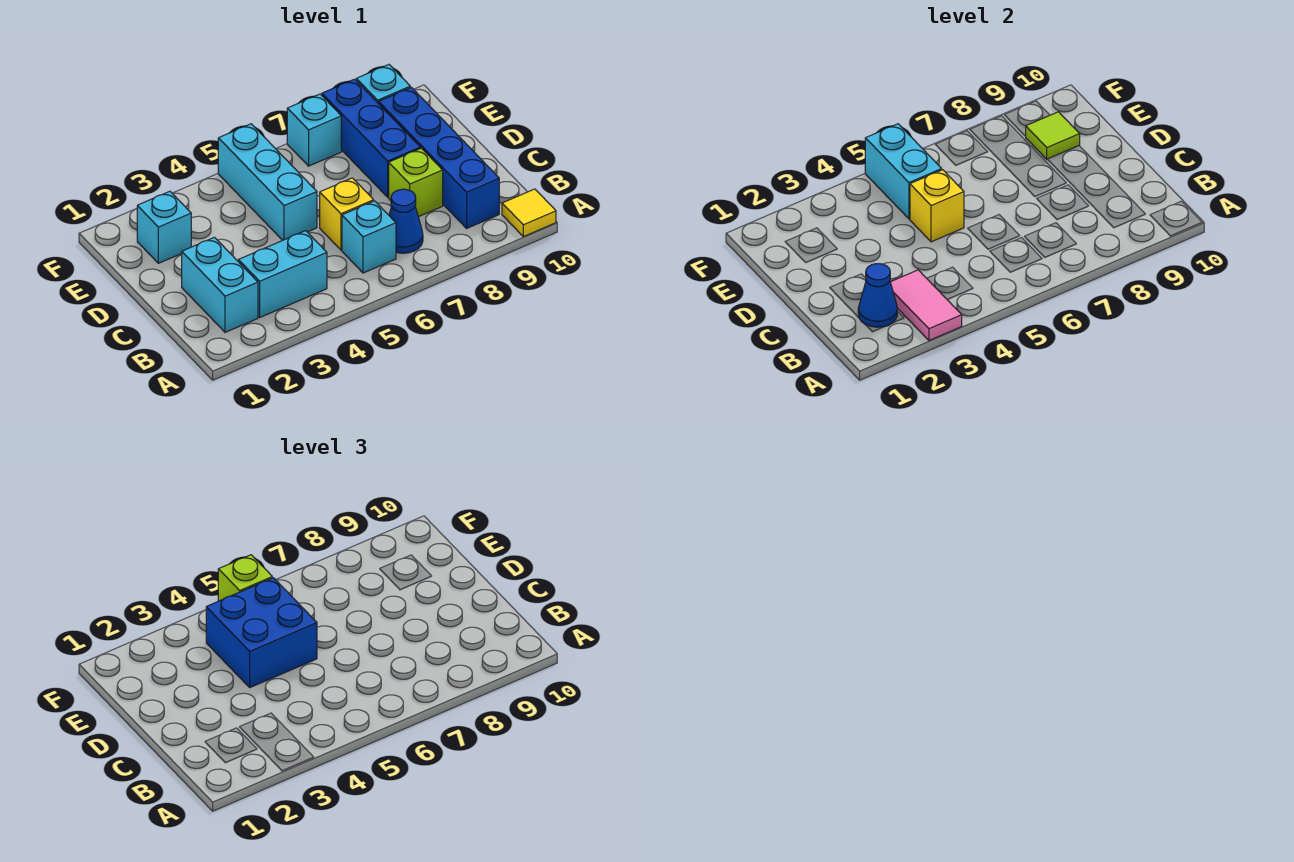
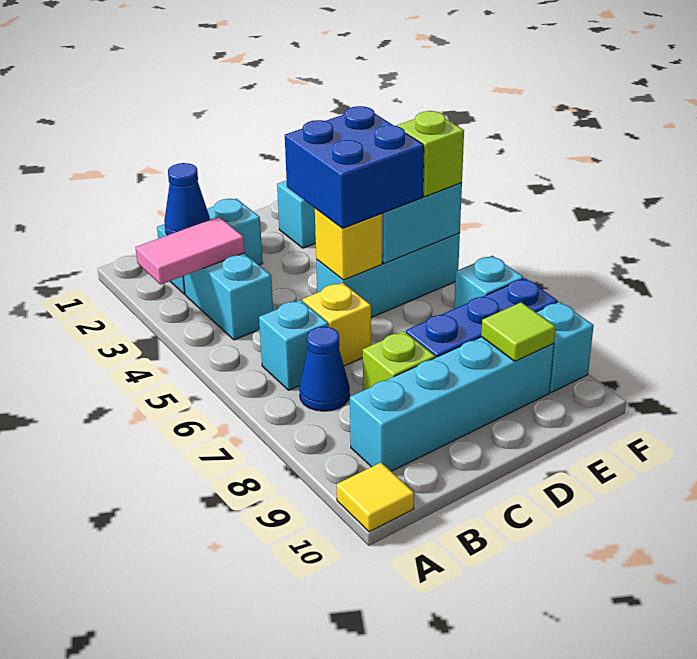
blue 1x4 brick [379,87,499,228] -> cyan 1x4 brick [350,337,554,471]

